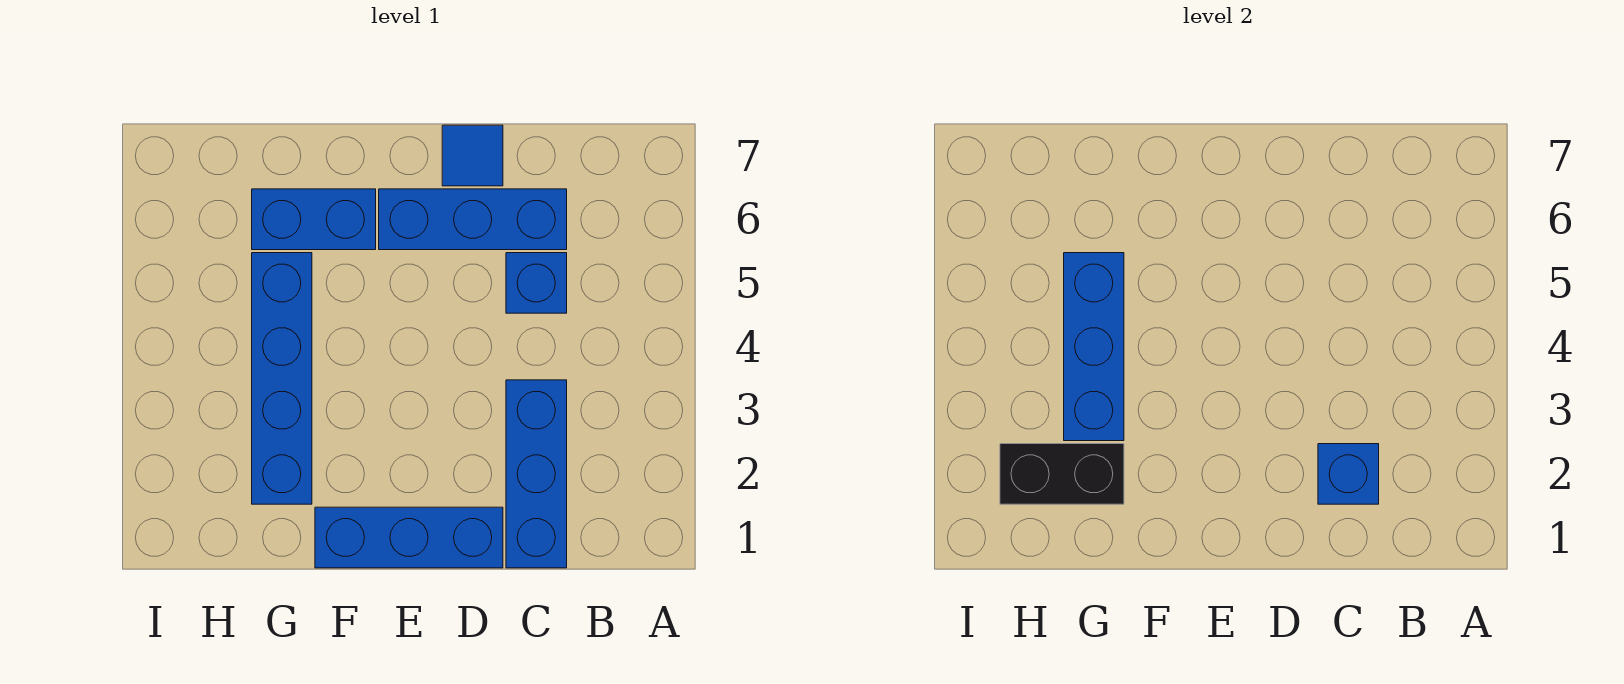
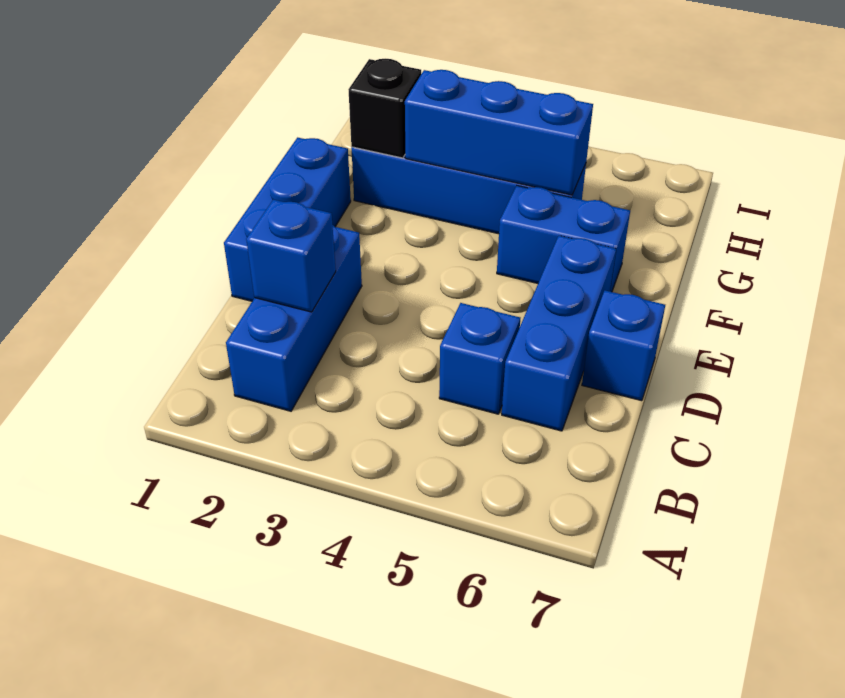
blue 1x3 brick [506,380,567,568] -> blue 1x3 brick turned to [226,226,362,411]
blue 1x1 tile [442,125,503,186] -> blue 1x1 brick [582,291,665,401]
blue 1x2 brick [252,189,376,250] -> blue 1x2 brick turned to [497,186,630,292]
black 1x2 brick [1000,444,1124,504] -> black 1x1 brick [348,59,421,158]

